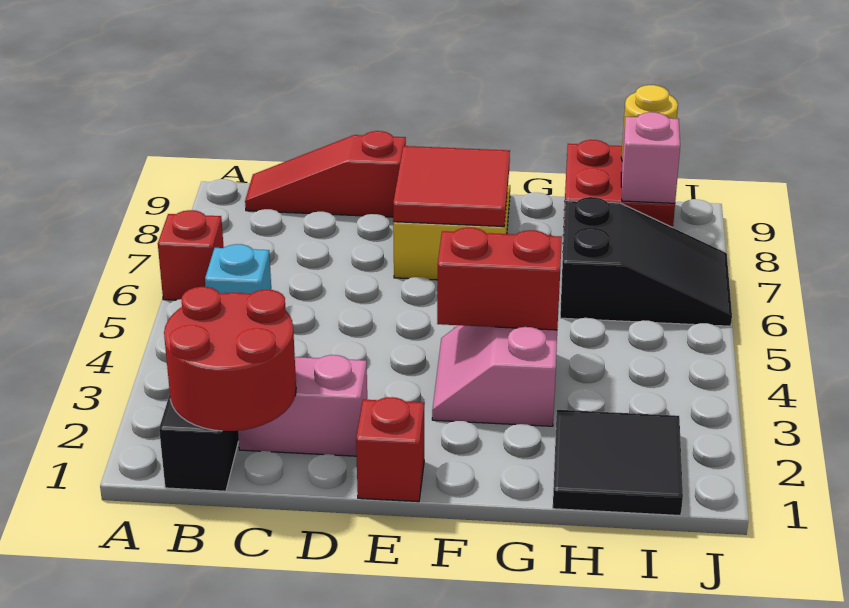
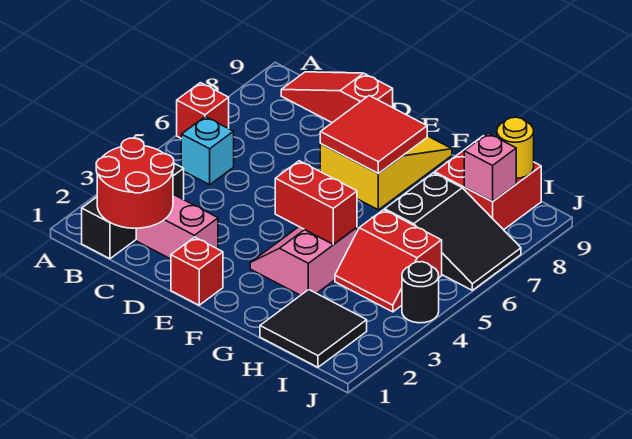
none -> red 2x2 slope [335,210,442,312]
none -> black 1x1 round brick [402,262,439,323]

